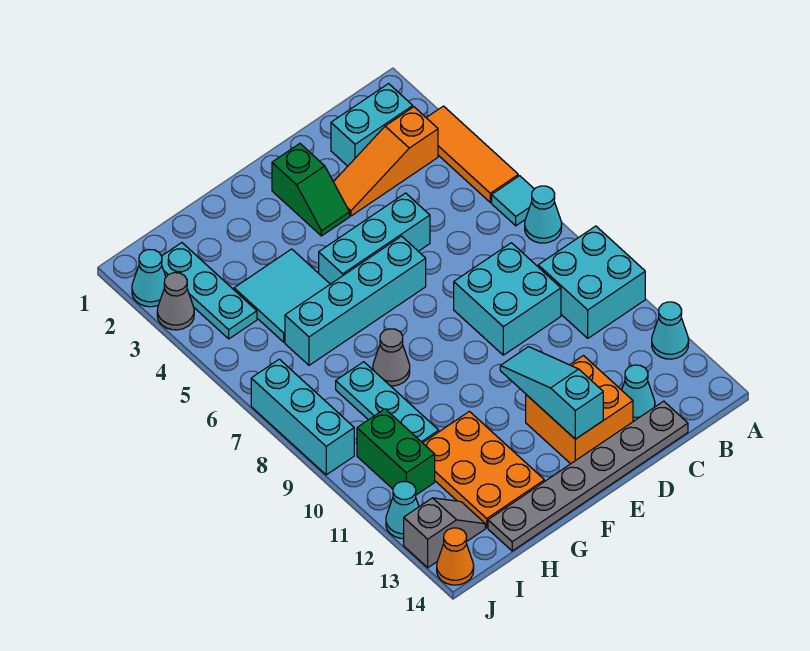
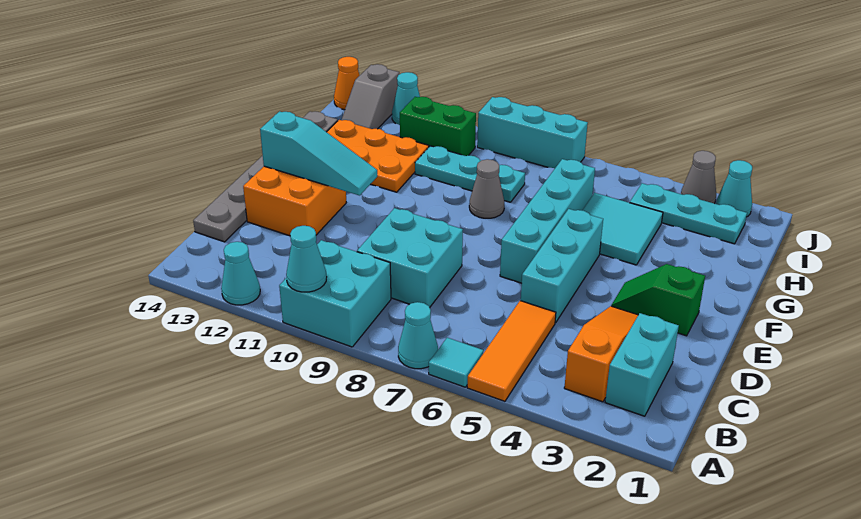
orange 1x3 tile [426,106,518,202] -> orange 1x3 tile turned to [467,301,556,401]
cyan 1x1 cone [622,365,655,422] -> cyan 1x1 cone moved to [286,226,327,292]

